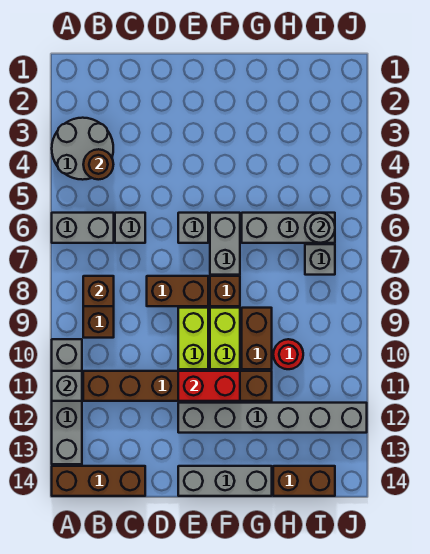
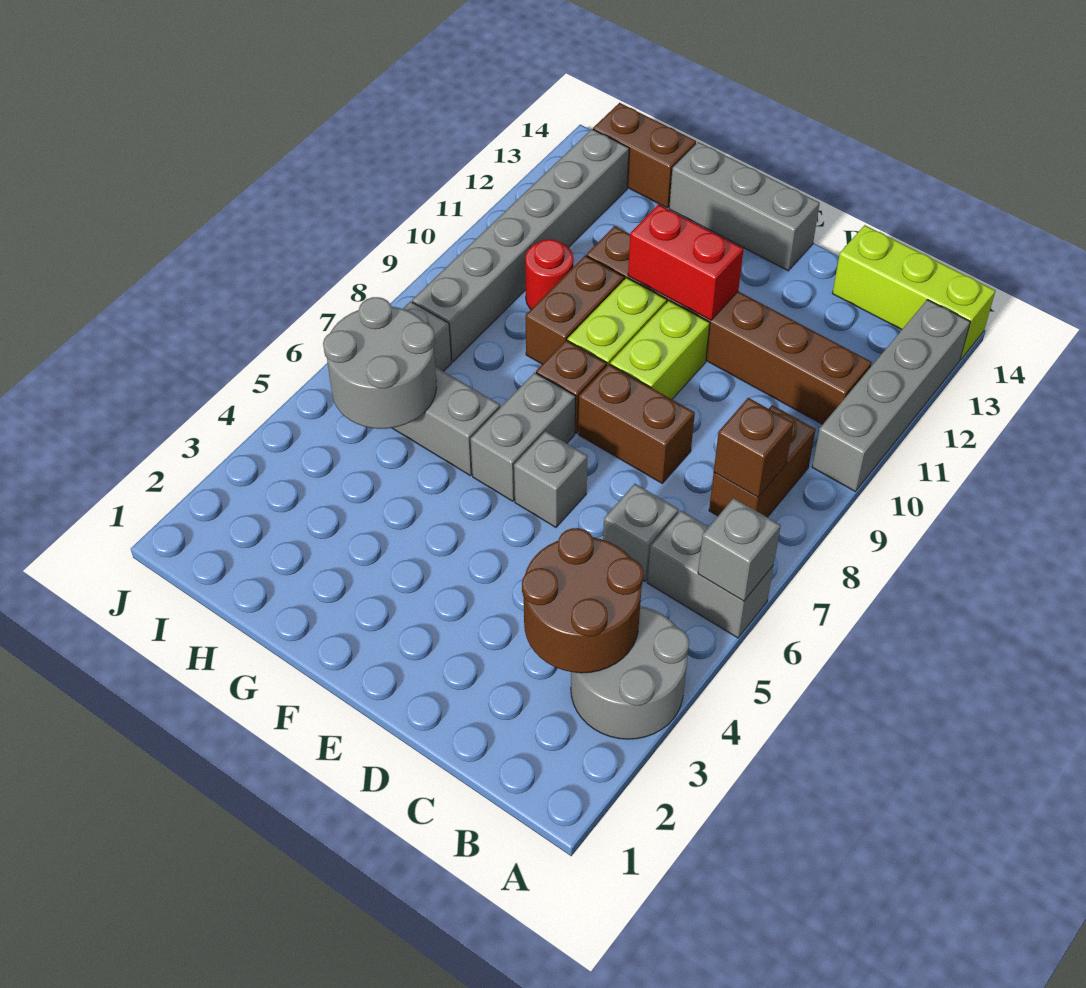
grey 1x1 brick [52,371,82,401] -> grey 1x1 brick moved to [698,498,781,601]
brown 1x3 brick [52,466,145,496] -> lime 1x3 brick [832,225,995,360]
brown 1x1 round brick [83,149,113,180] -> brown 2x2 round brick [522,528,643,673]
grey 1x6 brick [178,403,367,433] -> grey 1x6 brick turned to [412,129,629,362]
grey 1x1 round brick [305,213,335,243] -> grey 2x2 round brick [323,297,437,429]

